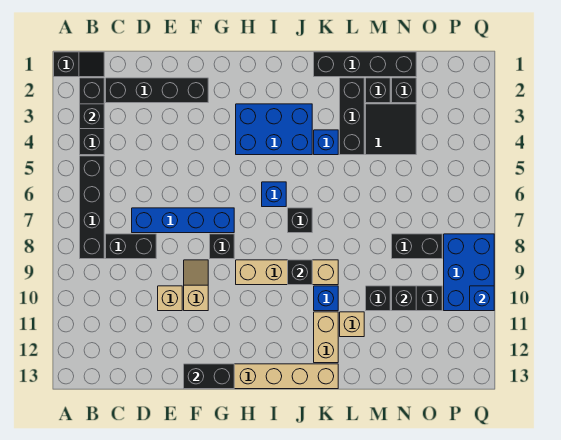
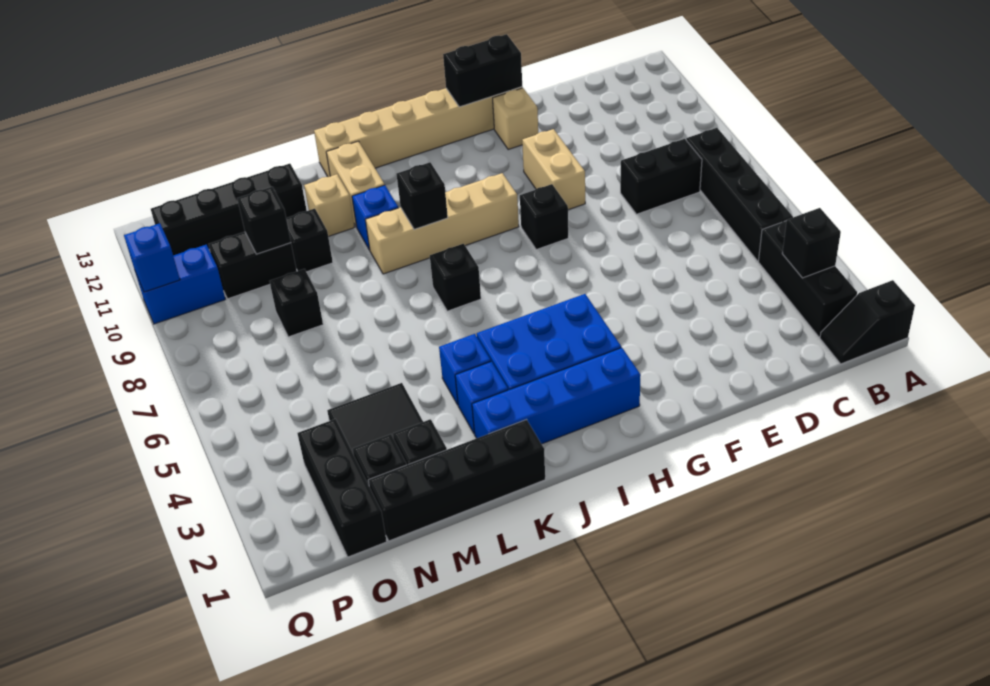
black 1x4 brick [106,78,208,103] -> black 1x4 brick moved to [151,164,307,255]
blue 1x4 brick [132,208,234,233] -> blue 1x4 brick moved to [472,348,641,444]
tan 1x1 brick [158,286,182,311] -> tan 1x1 brick moved to [493,88,538,150]
tan 1x2 slope [184,260,208,311] -> tan 1x2 brick [522,129,585,210]
blue 1x1 brick [262,182,286,207] -> blue 1x1 brick moved to [455,361,508,434]
black 1x3 brick [340,78,364,155] -> black 1x3 brick moved to [297,419,387,557]
black 1x2 brick [392,234,442,259] -> black 1x1 brick [270,269,323,337]
blue 2x3 brick [444,234,494,311] -> blue 1x2 brick [135,245,225,324]

